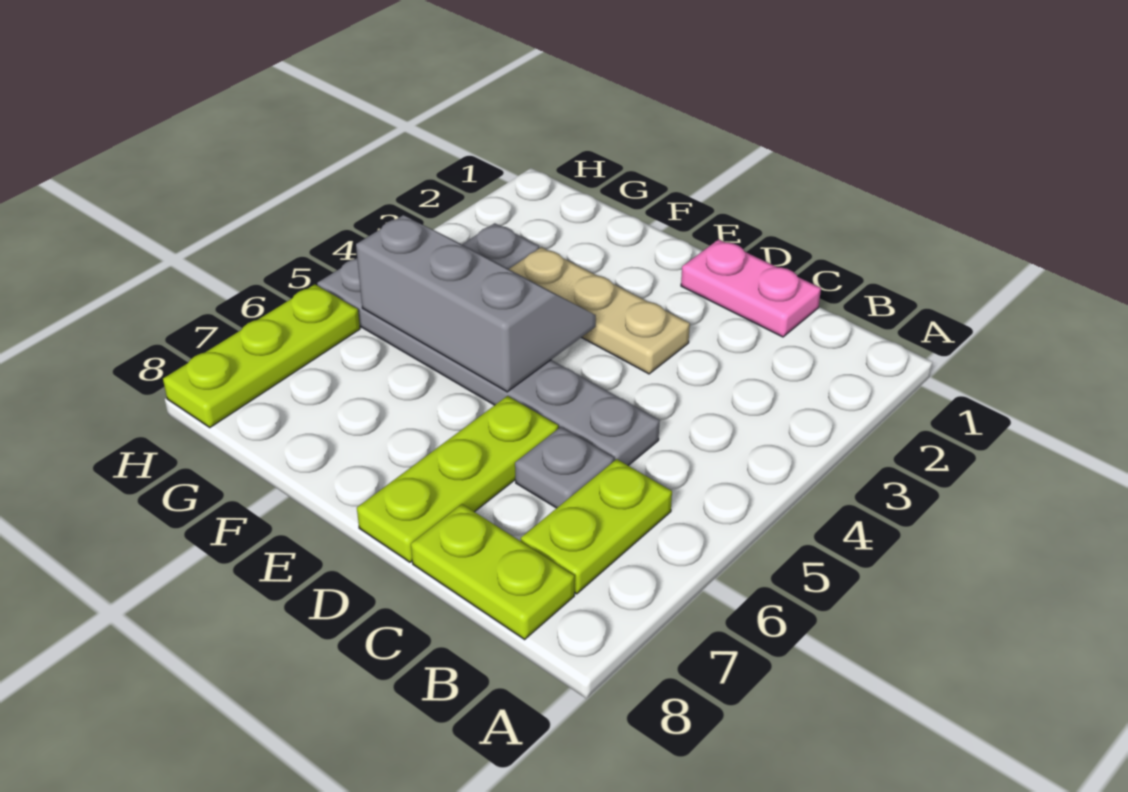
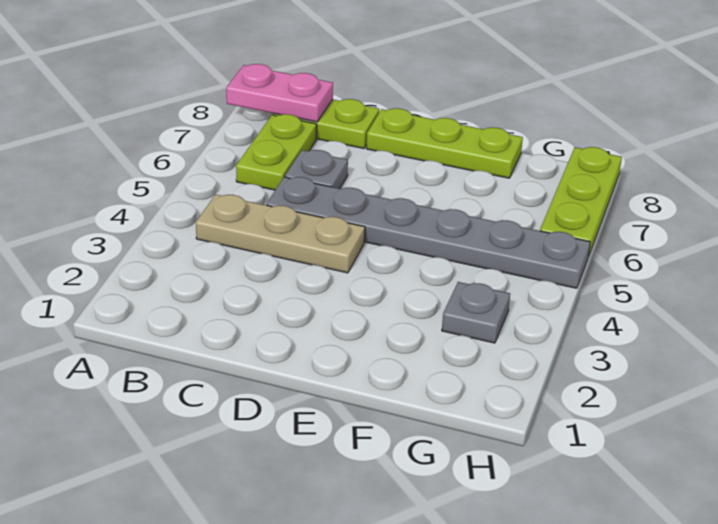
pink 1x2 plate [681,239,821,337] -> pink 1x2 plate moved to [226,64,333,122]
tan 1x3 plate [509,247,690,374] -> tan 1x3 plate moved to [196,194,365,273]
lime 1x3 plate [357,396,558,562] -> lime 1x3 plate turned to [366,108,523,178]
grey 2x3 slope [356,215,596,392] -> none

